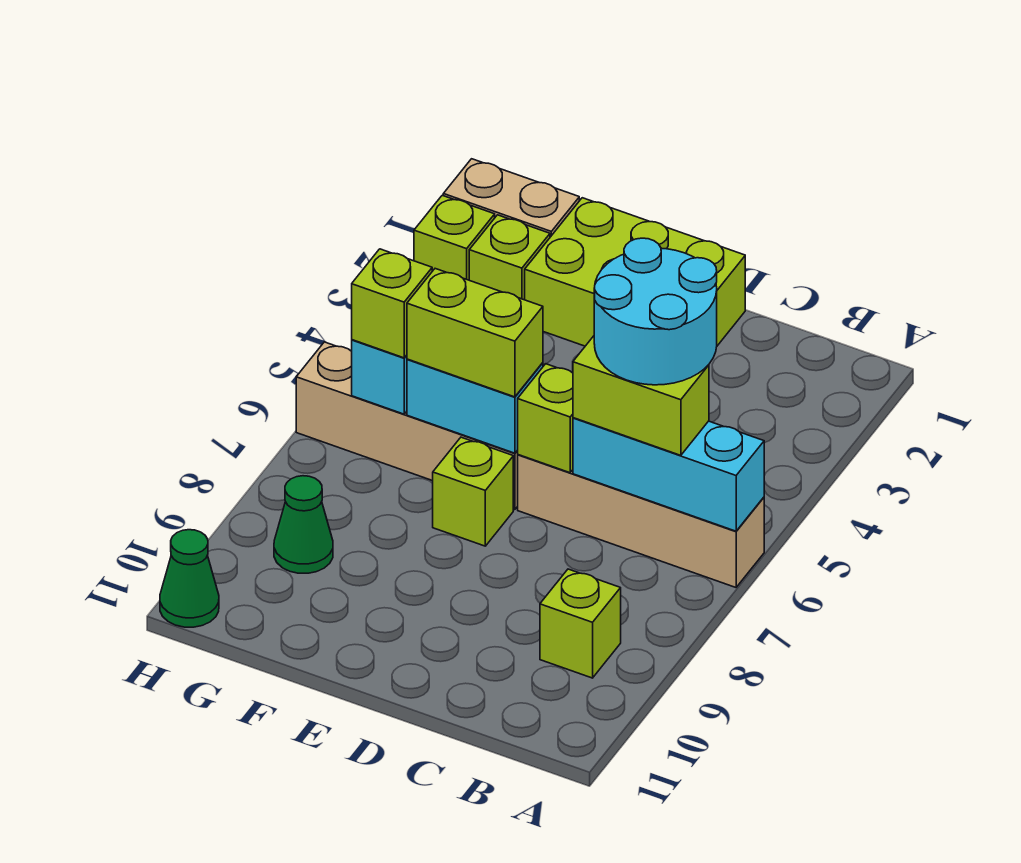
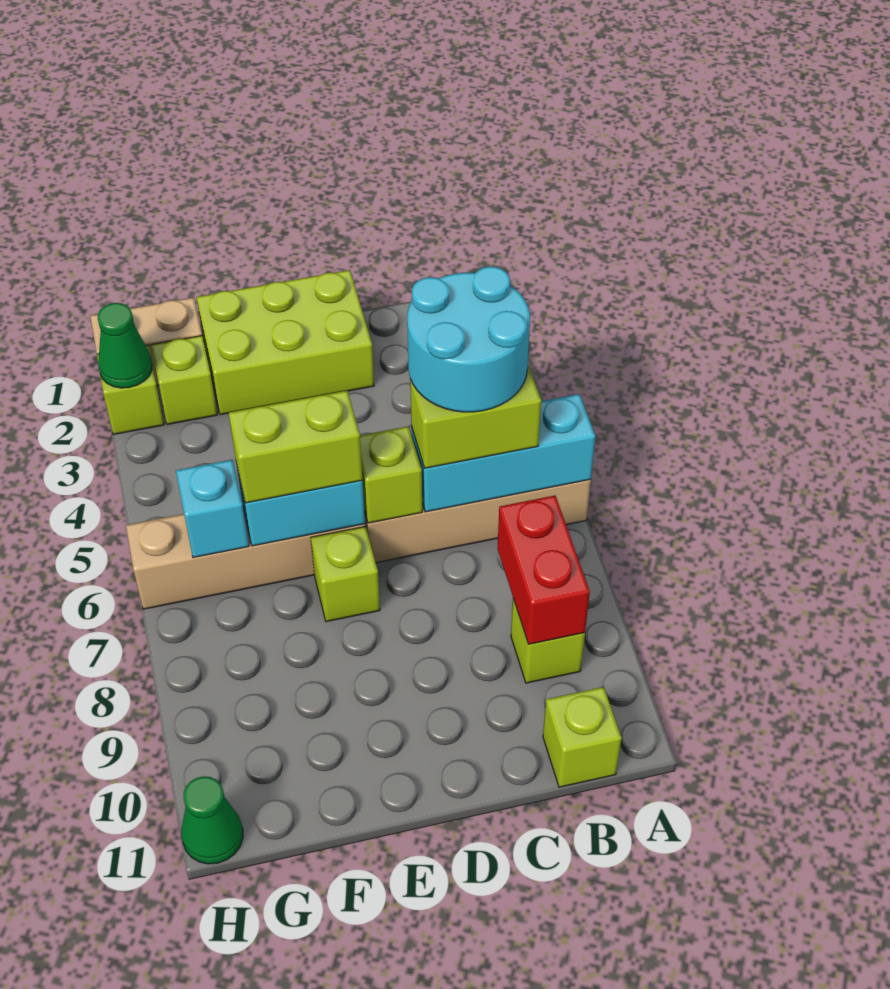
none -> red 1x2 brick [498,496,590,644]
lime 1x1 brick [352,249,432,358] -> lime 1x1 brick moved to [543,687,622,787]
green 1x1 cone [274,476,333,573] -> green 1x1 cone moved to [98,303,152,388]

